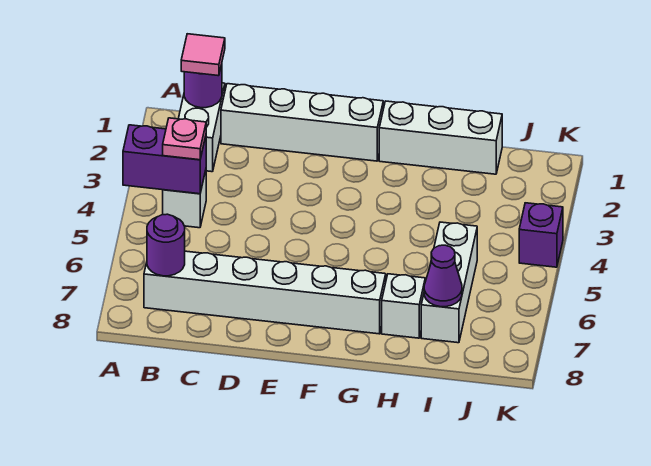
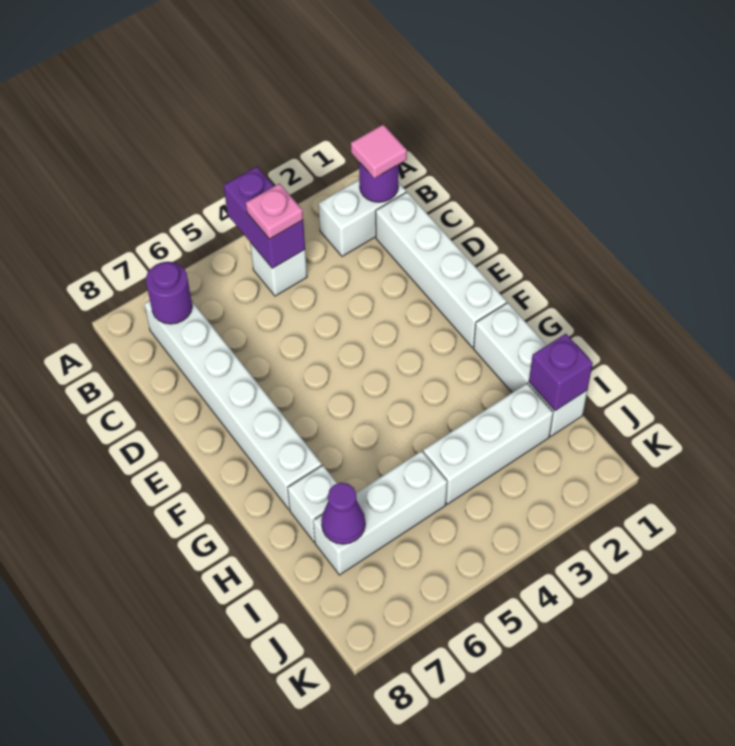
none -> white 1x3 brick [423,383,553,504]
purple 1x1 brick [519,203,563,267] -> purple 1x1 brick moved to [529,334,593,411]

